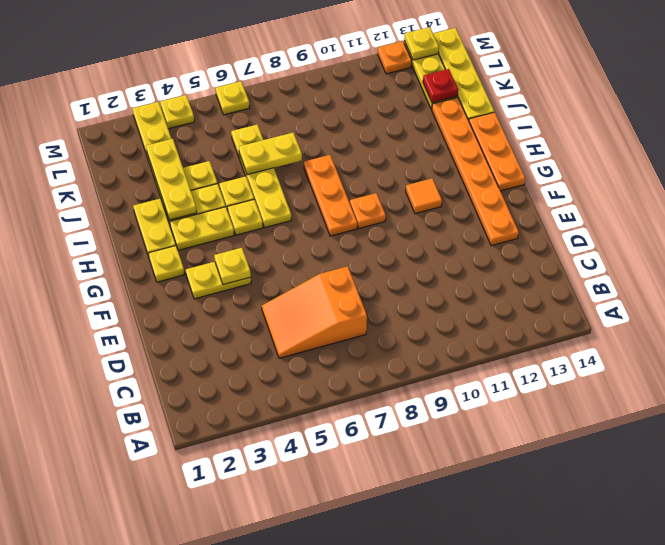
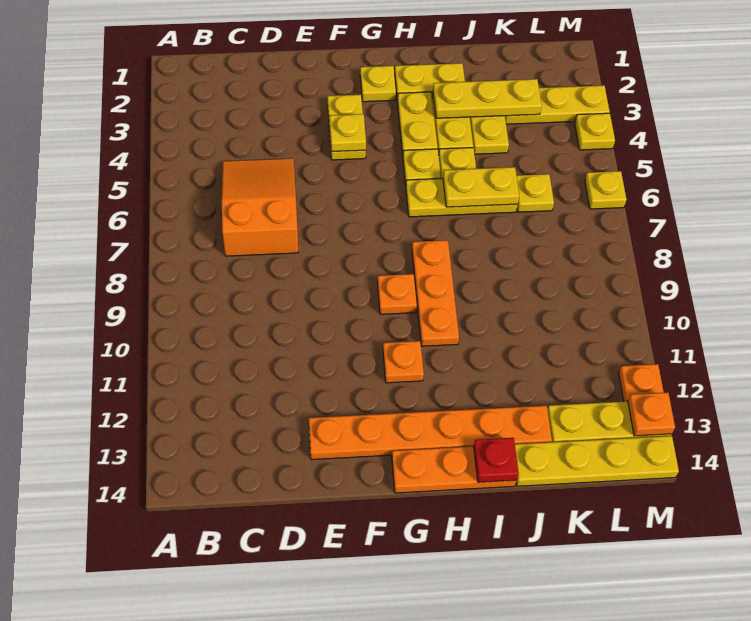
orange 1x3 plate [304,155,357,236] -> orange 1x3 plate turned to [412,240,459,346]
orange 1x1 tile [406,178,442,214] -> orange 1x1 plate [383,341,424,383]
yellow 1x2 plate [239,133,302,175] -> yellow 1x2 plate turned to [443,167,519,207]
red 1x1 plate [423,69,458,103] -> red 1x1 plate moved to [474,438,519,482]
yellow 1x1 plate [404,27,439,60] -> orange 1x1 plate [628,392,675,436]

